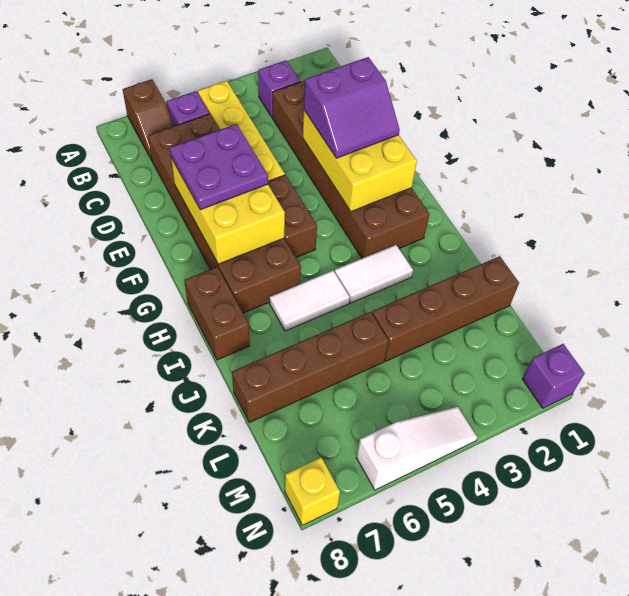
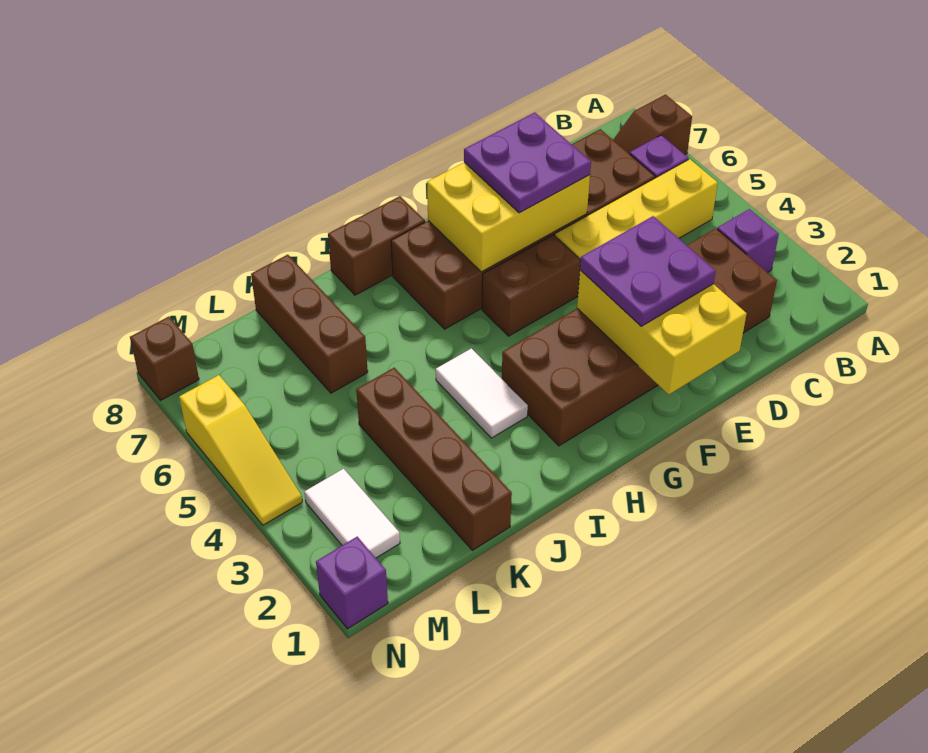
yellow 2x3 brick [303,111,417,212] -> yellow 2x3 brick turned to [577,270,747,394]
purple 2x2 slope [304,57,400,158] -> purple 2x2 plate [580,216,716,326]
white 1x2 tile [270,271,350,331] -> white 1x2 tile moved to [305,469,400,558]
brown 1x4 brick [232,312,389,422] -> brown 1x3 brick [251,255,368,393]
white 1x3 slope [356,407,477,490] -> yellow 1x3 slope [179,375,302,525]
yellow 1x1 brick [285,458,340,525] -> brown 1x1 brick [130,317,199,400]

